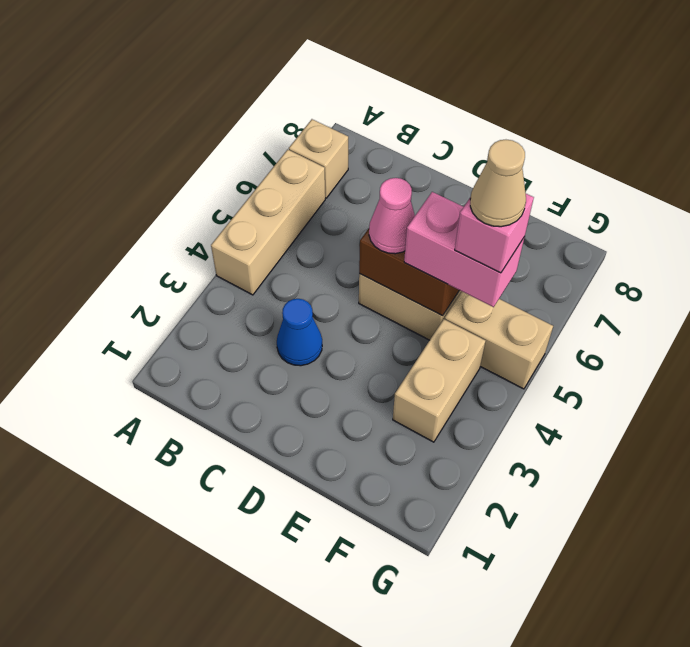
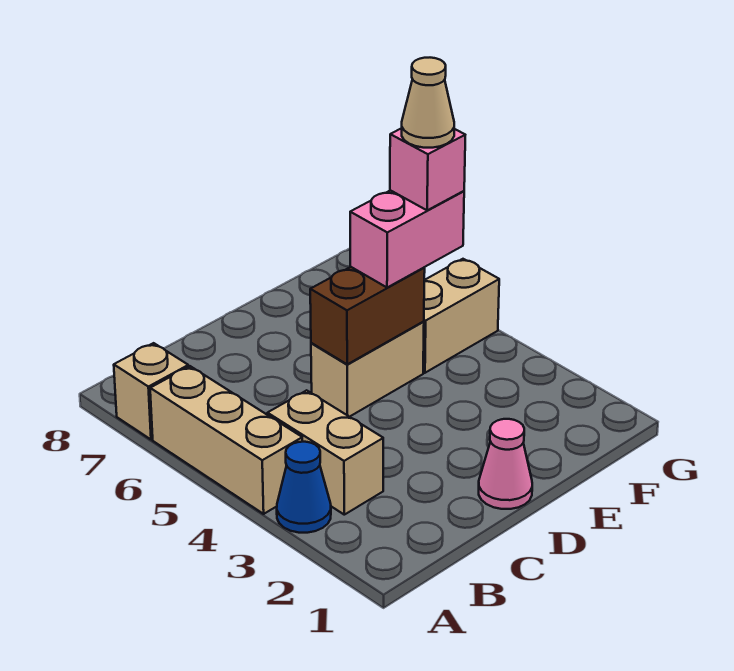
blue 1x1 cone [277,299,322,366] -> blue 1x1 cone moved to [277,442,331,533]
pink 1x1 cone [369,178,415,254] -> pink 1x1 cone moved to [479,419,532,509]
tan 1x2 brick [393,319,486,442] -> tan 1x2 brick moved to [267,390,383,515]

